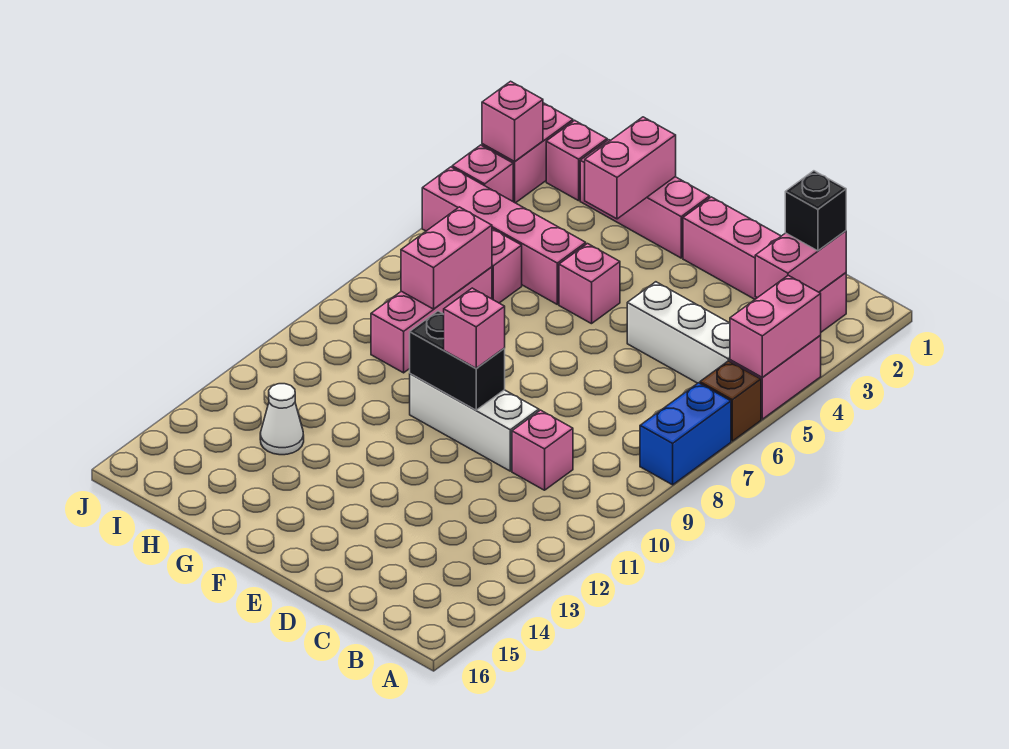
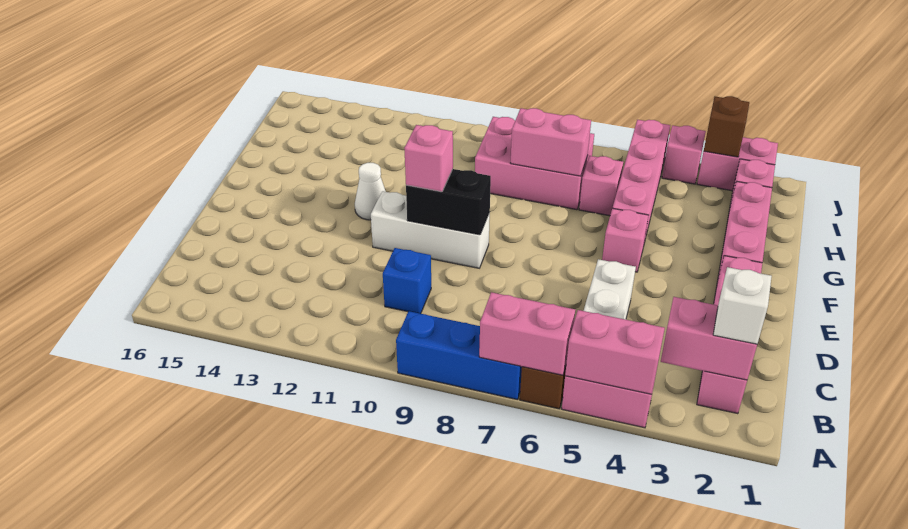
blue 1x2 brick [640,383,731,485] -> blue 1x3 brick [396,311,522,400]
black 1x1 brick [785,171,846,251] -> white 1x1 brick [713,267,772,344]
pink 1x1 brick [512,410,573,490] -> blue 1x1 brick [383,248,431,314]
white 1x3 brick [410,374,539,471] -> white 1x3 brick turned to [371,191,490,268]
black 1x2 brick [410,311,505,410] -> black 1x2 brick turned to [406,169,491,235]
pink 1x2 brick [585,117,676,219] -> pink 1x2 brick moved to [479,292,575,375]
pink 1x3 brick [371,267,492,373] -> pink 2x3 brick [475,117,594,210]
white 1x1 cone [260,384,304,455] -> white 1x1 cone moved to [355,163,386,220]
pink 1x1 brick [482,81,543,161] -> brown 1x1 brick [704,96,749,157]

